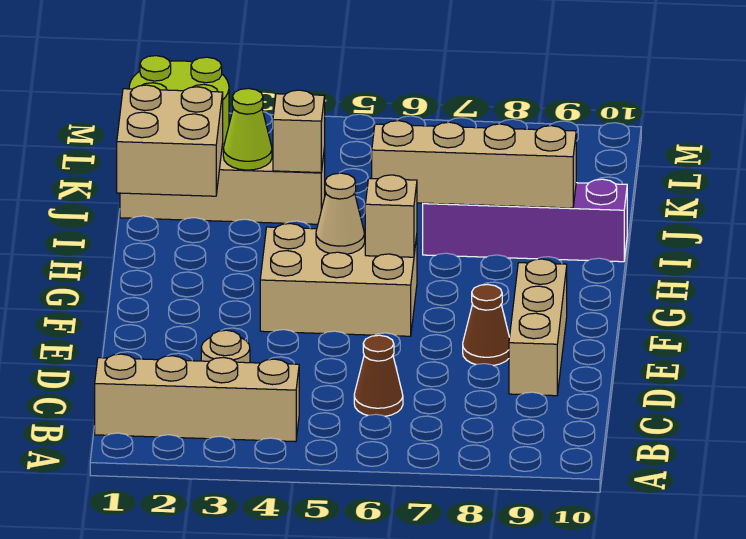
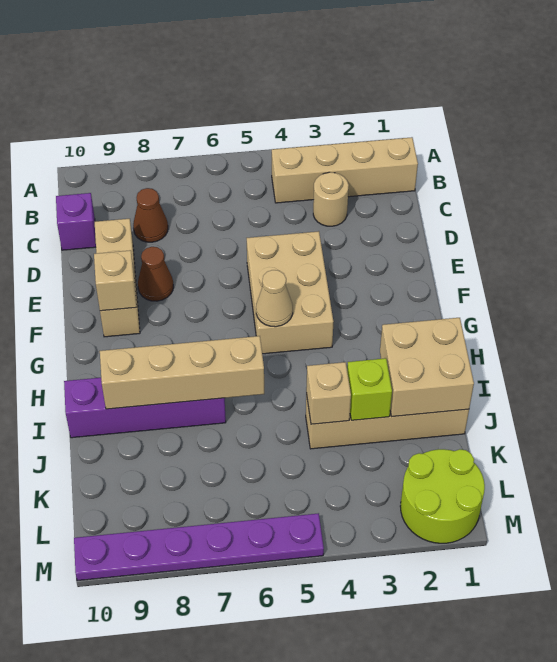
brown 1x1 cone [354,335,403,416] -> brown 1x1 cone moved to [133,188,168,242]
none -> purple 1x1 brick [56,193,96,250]
tan 2x3 brick [260,224,417,336] -> tan 2x3 brick turned to [247,231,333,354]
tan 1x1 brick [365,175,417,257] -> tan 1x1 brick moved to [94,250,137,311]
lime 1x1 cone [223,88,272,170] -> lime 1x1 brick [347,358,392,420]
none -> purple 1x6 plate [74,513,324,581]

